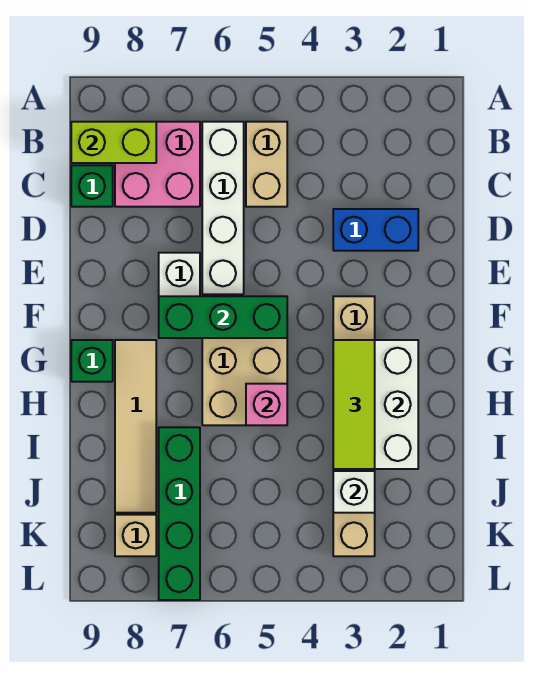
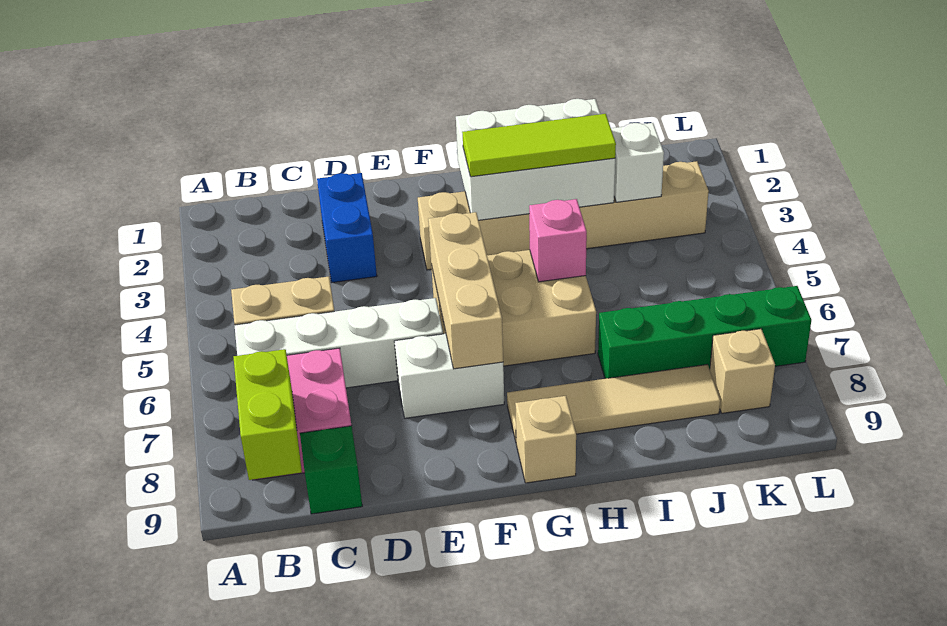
green 1x3 brick [159,296,287,338] -> tan 1x3 brick [428,212,503,369]
green 1x1 brick [71,340,113,382] -> tan 1x1 brick [515,396,576,483]

